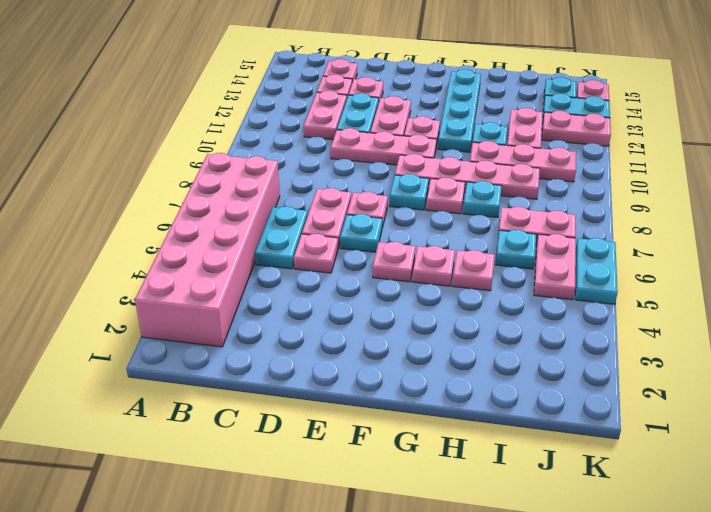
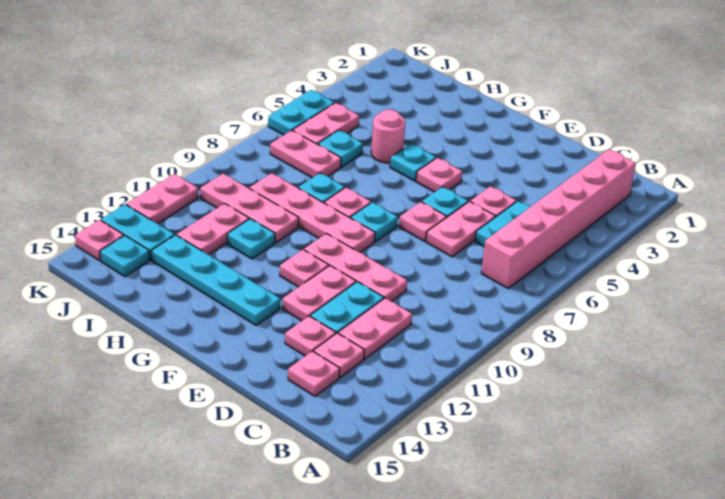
pink 2x6 brick [135,153,280,347] -> pink 1x6 brick [481,149,635,288]
pink 1x1 plate [412,246,455,286] -> cyan 1x1 plate [390,144,436,181]
cyan 1x4 plate [438,69,481,152] -> cyan 1x4 plate turned to [152,235,280,325]
pink 1x1 plate [452,250,495,291] -> pink 1x1 round brick [371,110,405,163]
pink 1x2 plate [542,111,611,146] -> pink 1x2 plate turned to [126,174,198,223]

